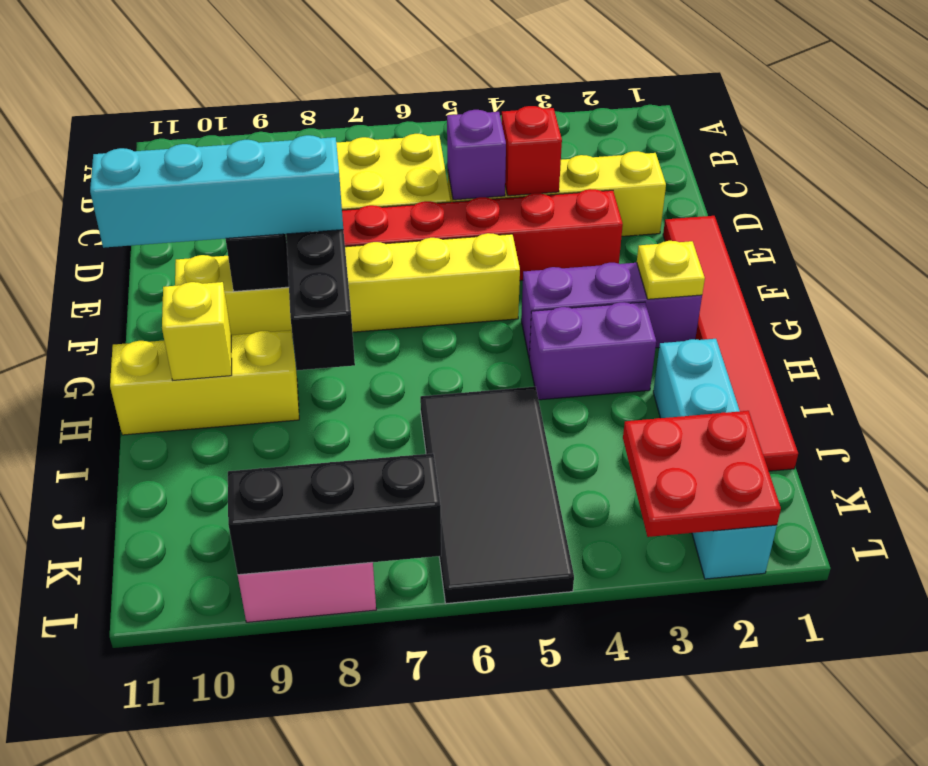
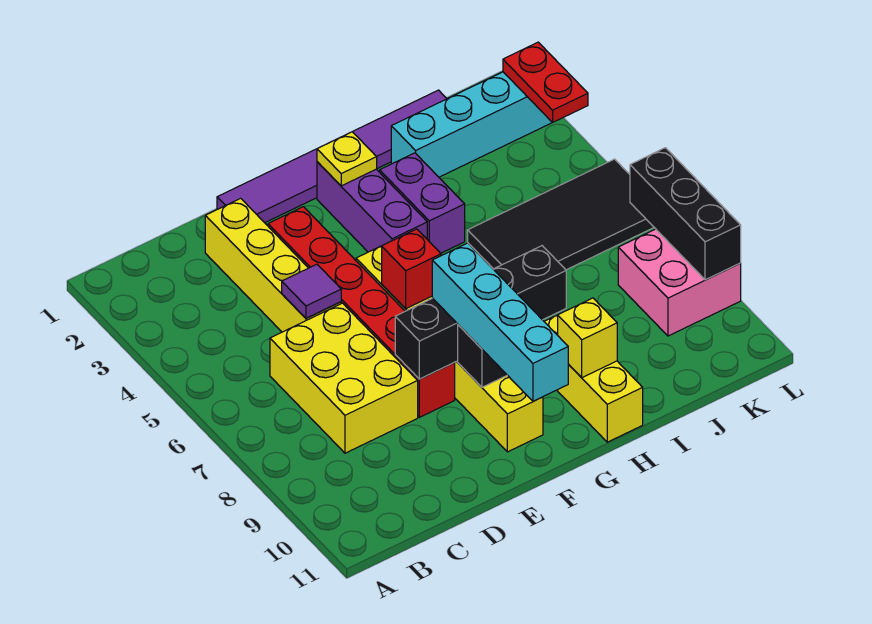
red 1x1 brick [502,106,562,196] -> red 1x1 brick moved to [382,229,441,309]
purple 1x1 brick [447,110,506,200] -> purple 1x1 tile [282,264,341,318]
red 1x6 tile [663,216,798,471] -> purple 1x6 tile [217,90,447,223]
red 2x2 plate [623,411,781,537] -> red 1x2 plate [503,42,588,123]

